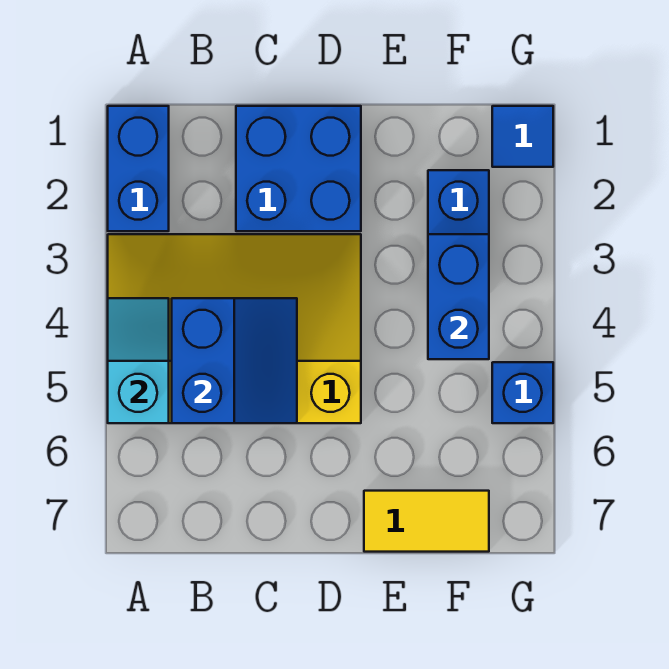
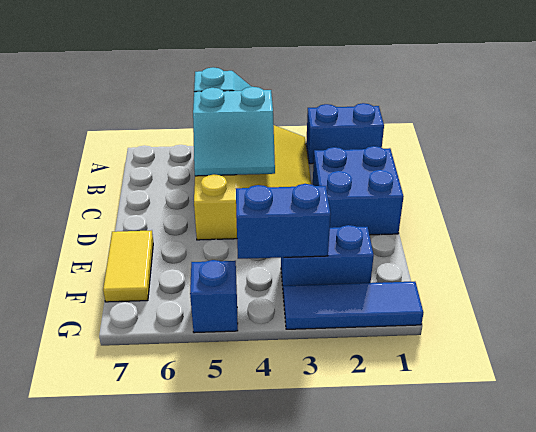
blue 2x2 slope [172,298,297,423] -> cyan 2x2 slope [193,87,275,176]
blue 1x1 tile [492,106,553,167] -> blue 1x3 tile [283,282,423,329]

